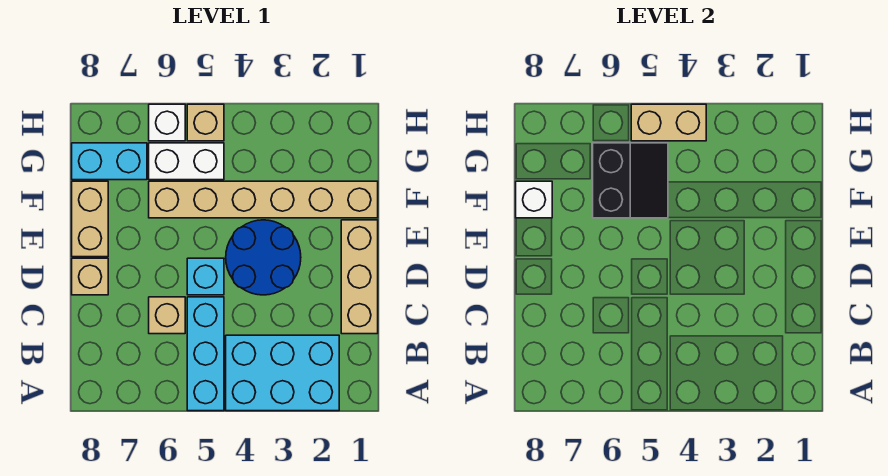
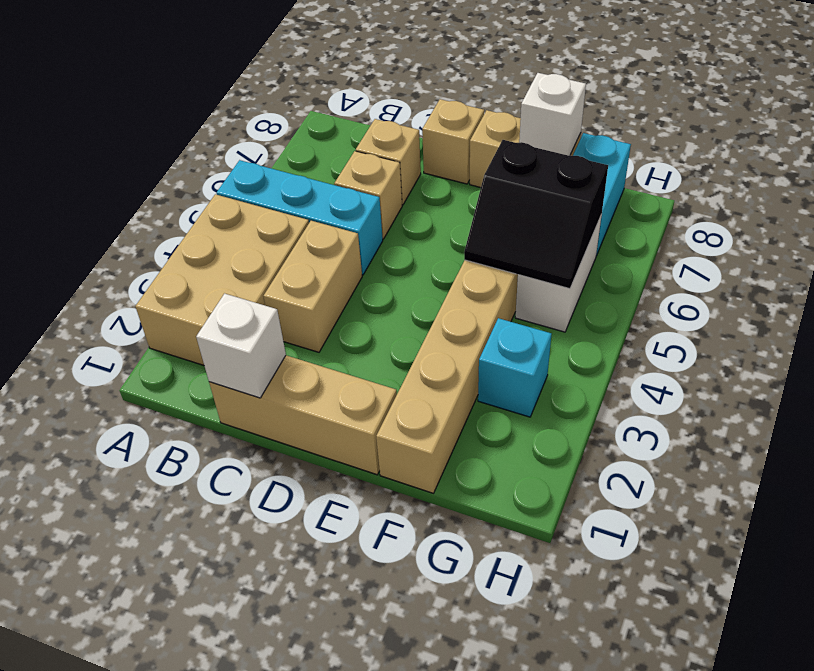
cyan 2x3 brick [226,335,339,411] -> tan 2x3 brick [135,194,309,365]
blue 2x2 round brick [226,220,301,295] -> none
cyan 1x1 brick [187,258,224,295] -> cyan 1x1 brick moved to [478,318,552,417]
tan 1x2 brick [631,104,706,141] -> tan 1x2 brick moved to [264,221,362,352]
tan 1x1 brick [187,104,224,141] -> tan 1x1 brick moved to [356,119,421,205]
white 1x1 brick [149,104,185,141] -> white 1x1 brick moved to [196,294,286,398]

